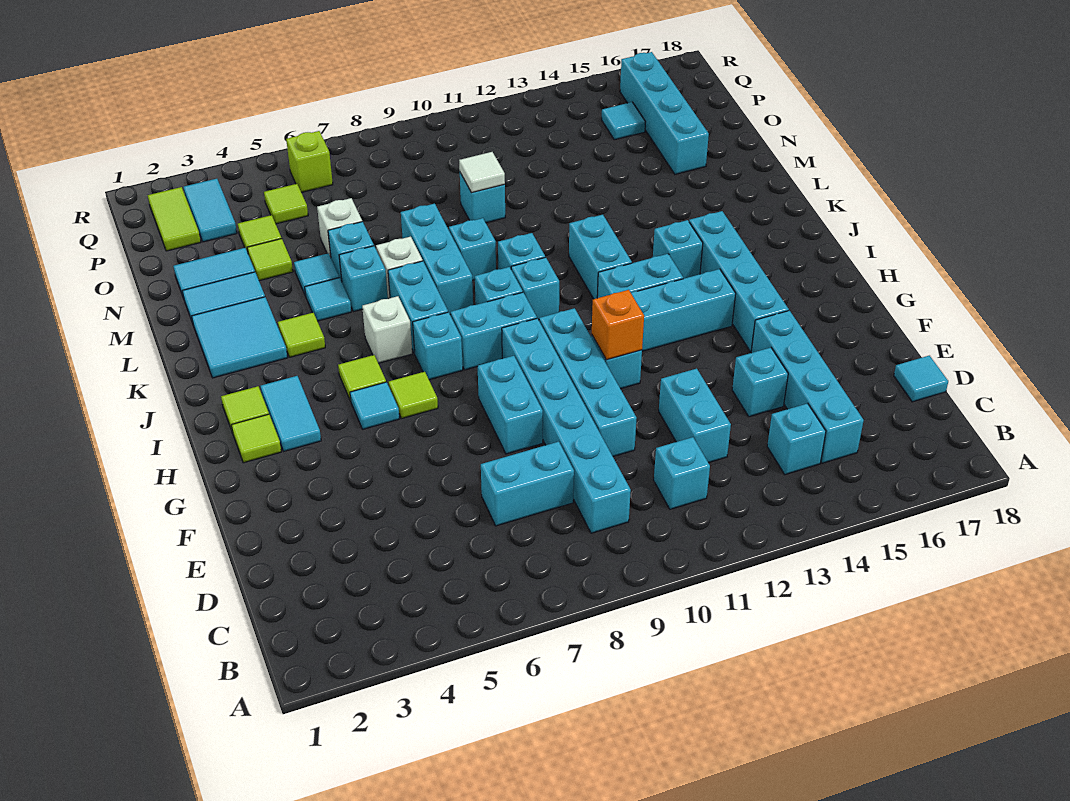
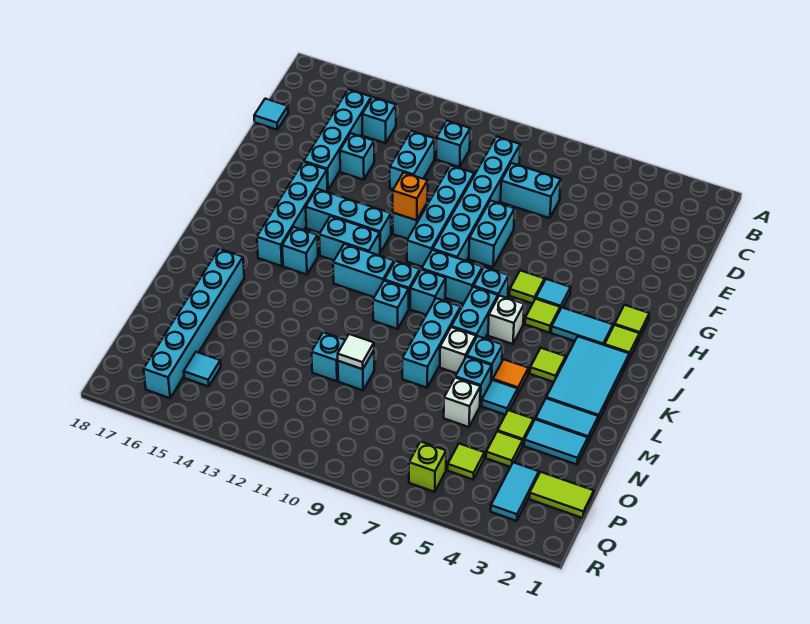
cyan 1x2 tile [261,376,321,451] -> cyan 1x2 tile turned to [551,308,613,345]
cyan 1x2 brick [569,215,632,299] -> cyan 1x2 brick turned to [333,244,394,297]
cyan 2x2 tile [192,297,287,378] -> cyan 2x3 tile [546,337,629,421]
cyan 1x1 tile [305,278,351,321] -> orange 1x1 tile [493,359,529,394]
cyan 1x1 brick [449,218,496,280] -> cyan 1x1 brick moved to [312,332,345,381]
cyan 1x4 brick [620,52,709,174] -> cyan 1x6 brick [144,249,244,398]
lime 1x2 tile [148,187,201,251] -> lime 1x2 tile turned to [529,472,594,518]

